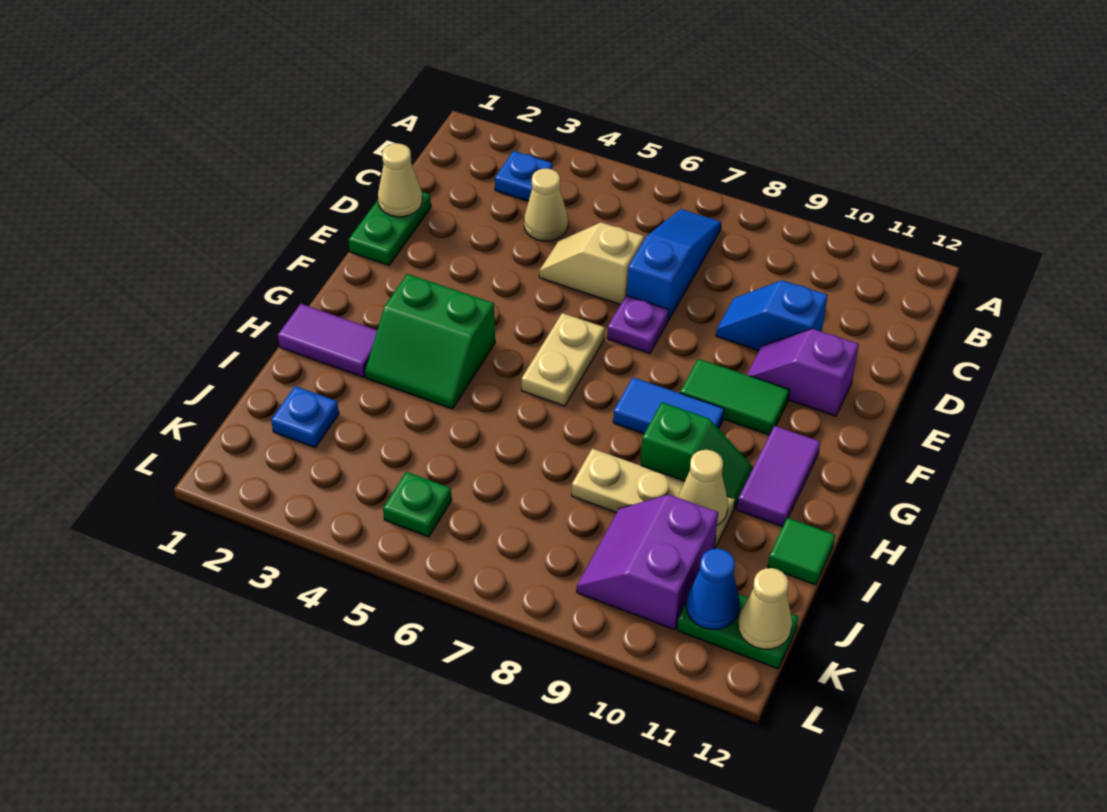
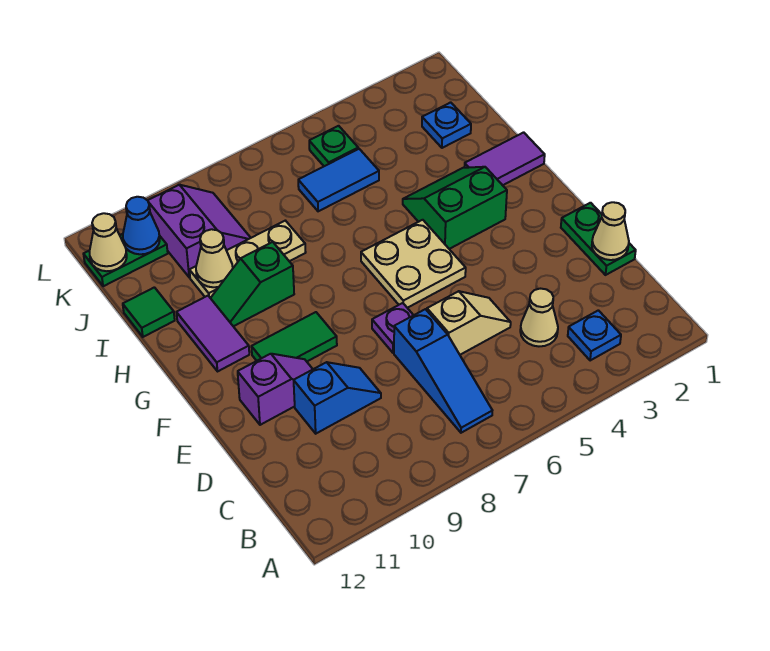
tan 1x2 plate [522,313,605,406] -> tan 2x2 plate [361,220,466,308]
blue 1x2 tile [613,377,724,434] -> blue 1x2 tile moved to [298,149,379,211]

